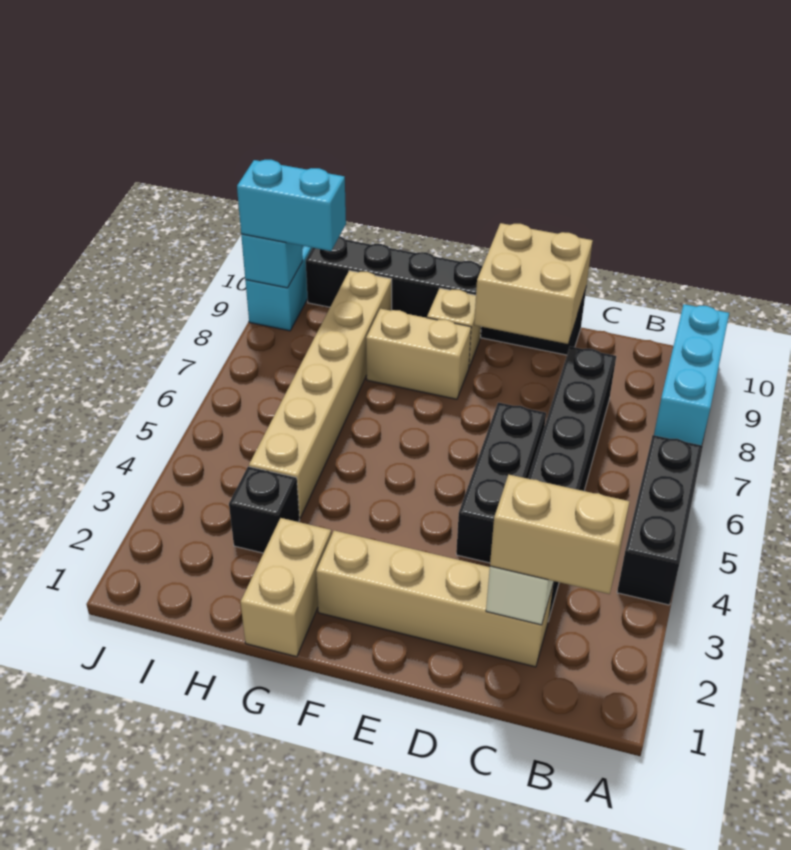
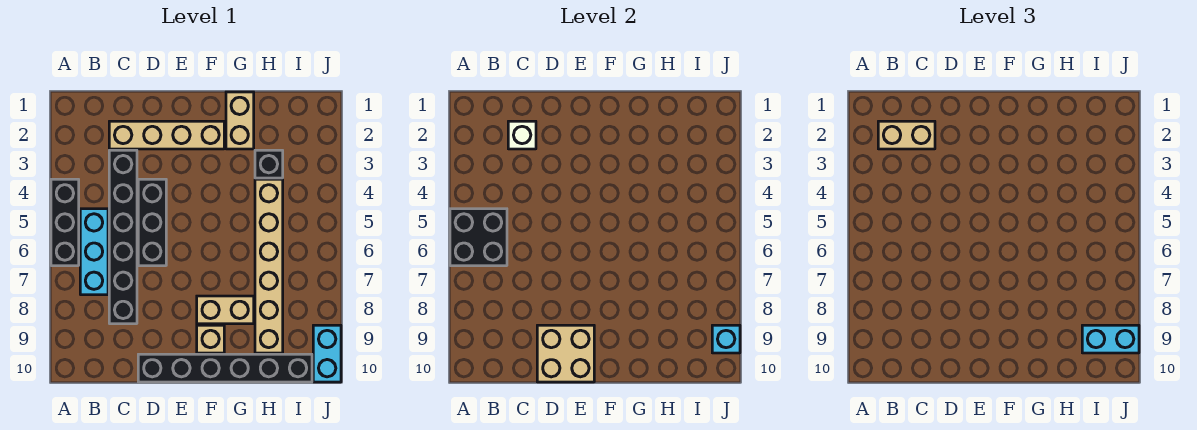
none -> black 2x2 brick [450,209,507,266]
cyan 1x3 brick [654,304,729,445] -> cyan 1x3 brick moved to [80,209,108,295]

